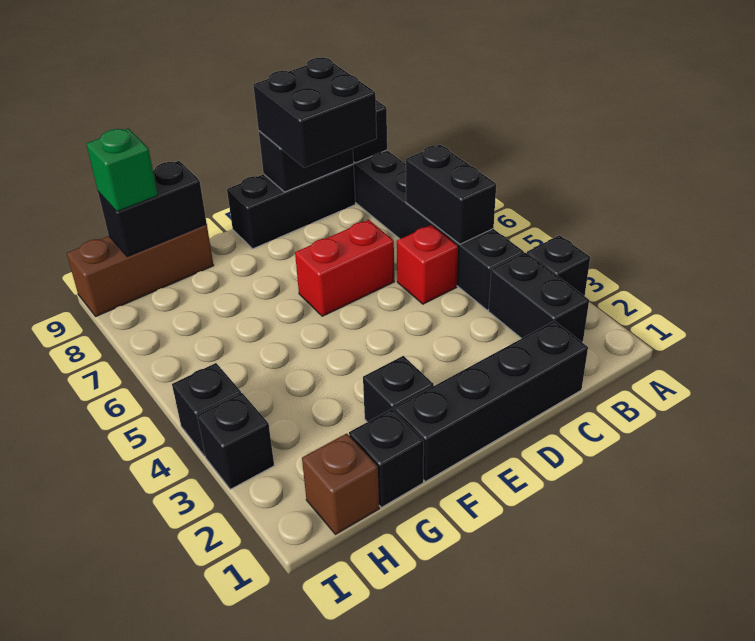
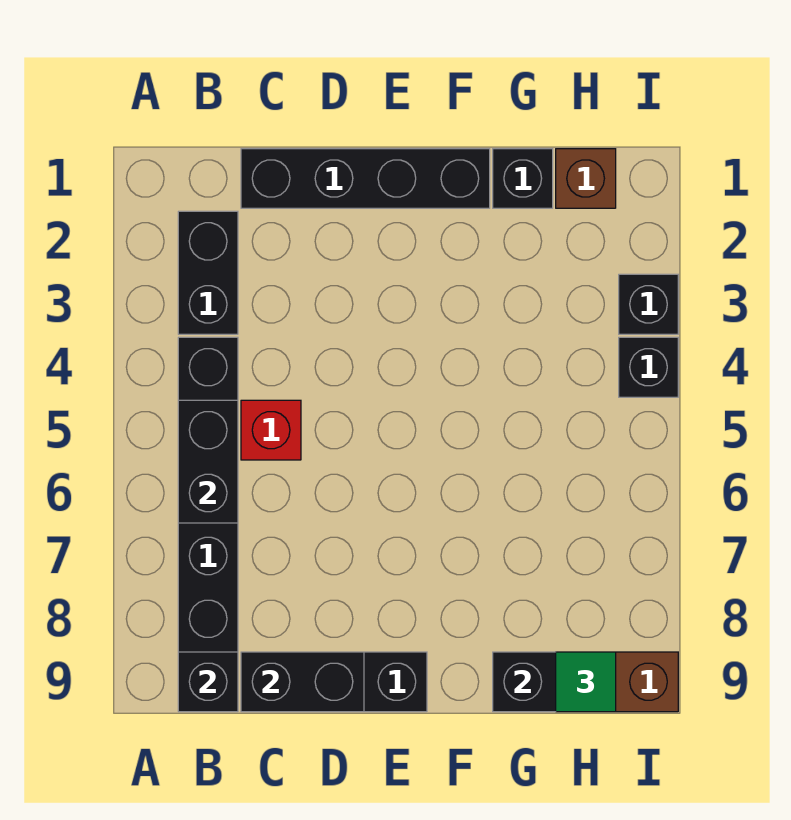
black 1x1 brick [527,235,590,296] -> none
black 2x2 brick [253,58,377,168] -> none
red 1x2 brick [295,220,394,316] -> none
black 1x1 brick [363,356,434,422] -> none
green 1x1 brick [86,129,158,212] -> green 1x1 tile [556,652,616,712]

